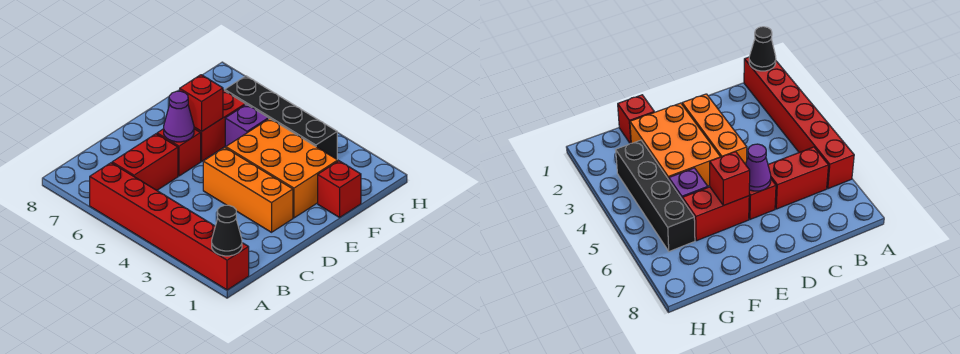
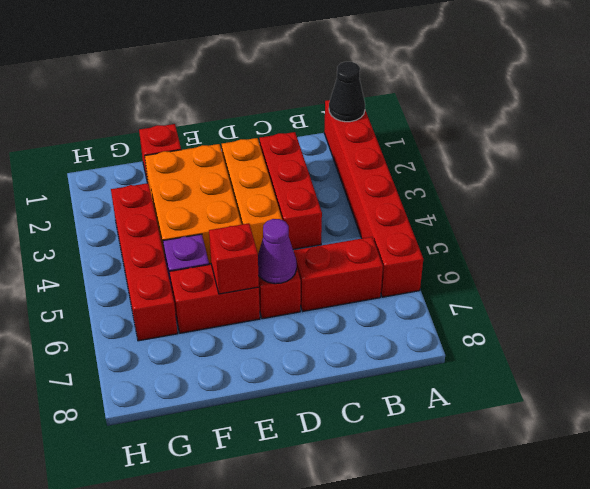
none -> red 1x3 brick [259,132,322,250]
black 1x4 brick [225,76,337,159] -> red 1x4 brick [111,183,178,341]

